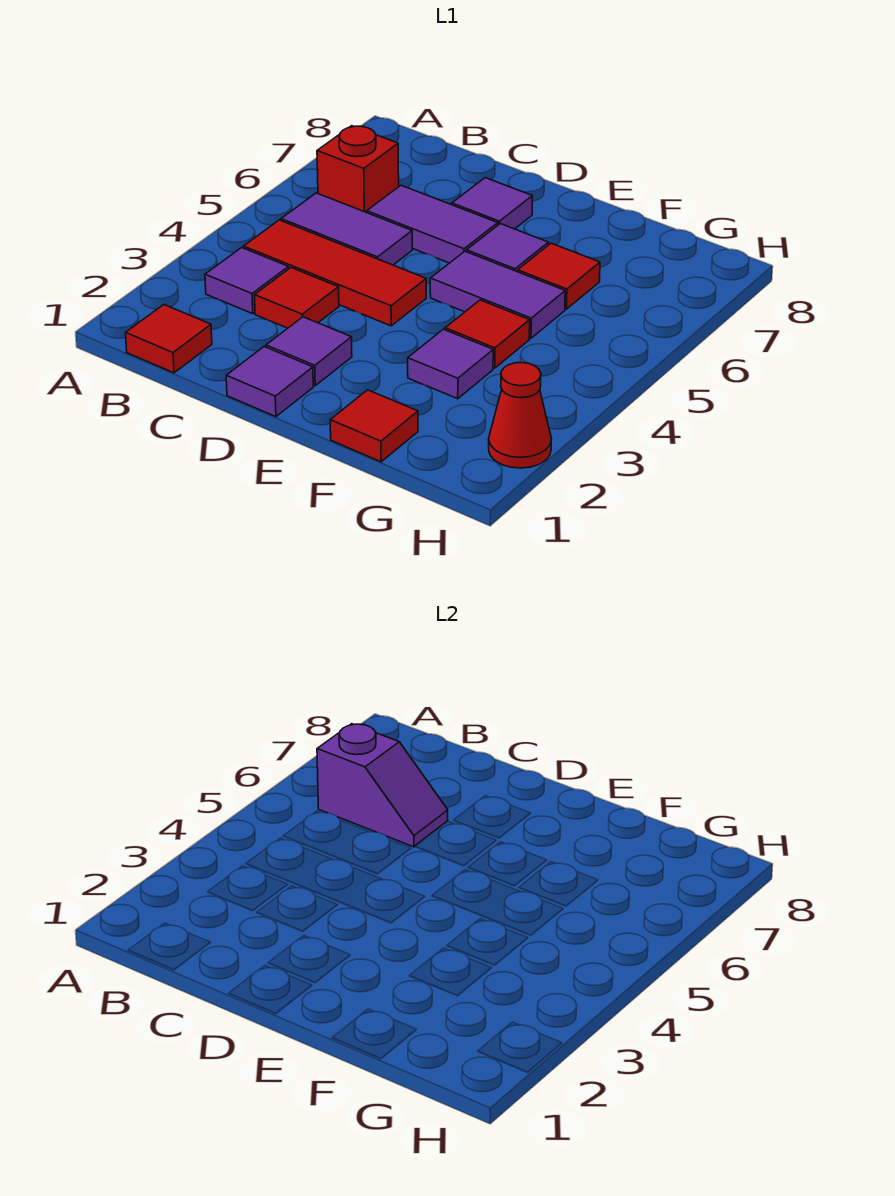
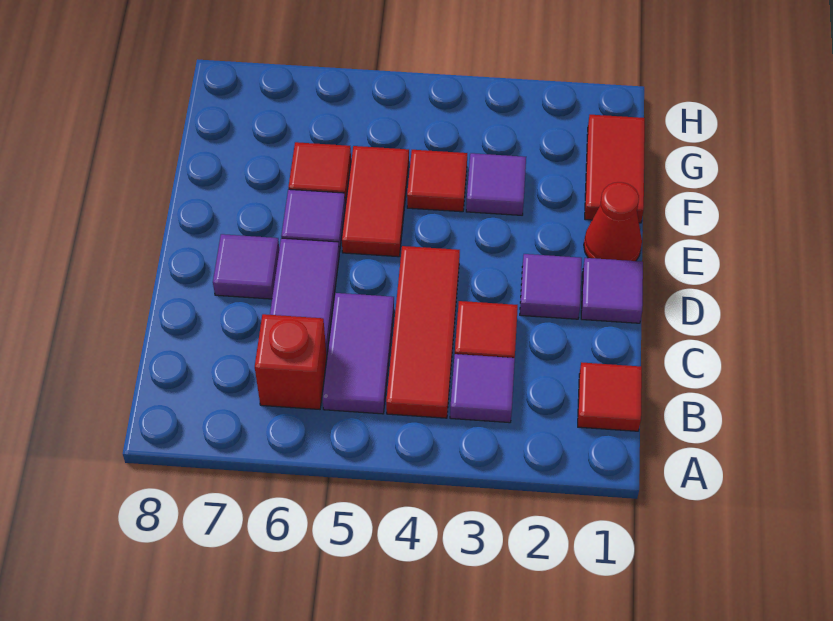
purple 1x2 slope [317,724,448,847] -> none
purple 1x2 tile [430,251,565,338] -> red 1x2 tile [342,146,409,257]
red 1x1 tile [330,390,418,462] -> red 1x2 tile [585,115,645,223]
red 1x1 cone [489,363,552,468] -> red 1x1 cone moved to [584,182,642,261]

